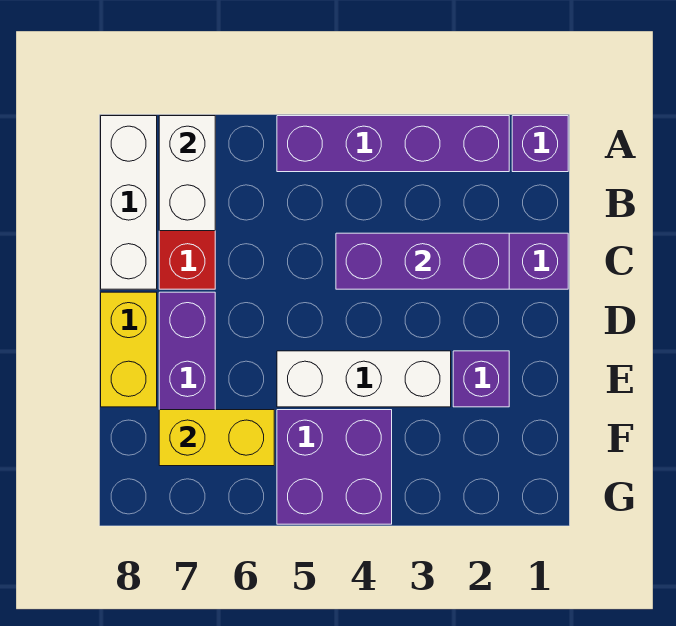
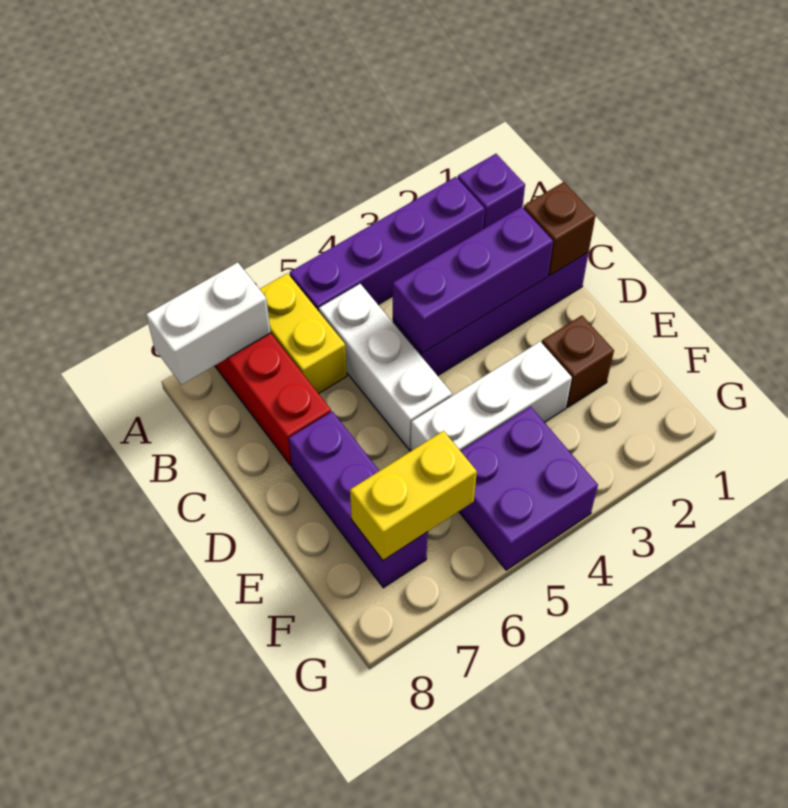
white 1x2 brick [159,116,215,231] -> white 1x2 brick turned to [146,262,271,385]
white 1x3 brick [101,116,157,289] -> white 1x3 brick moved to [319,284,452,450]
none -> brown 1x1 brick [523,182,596,276]
yellow 1x2 brick [101,292,157,407] -> yellow 1x2 brick moved to [260,273,347,394]
purple 1x1 brick [453,351,509,407] -> brown 1x1 brick [542,316,614,407]

